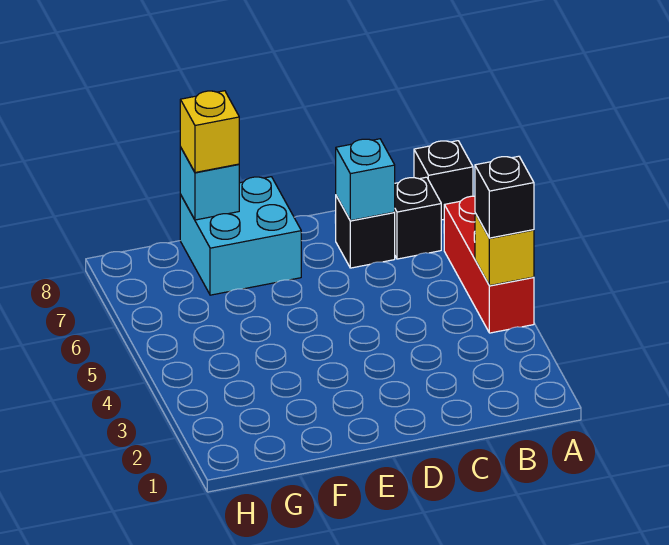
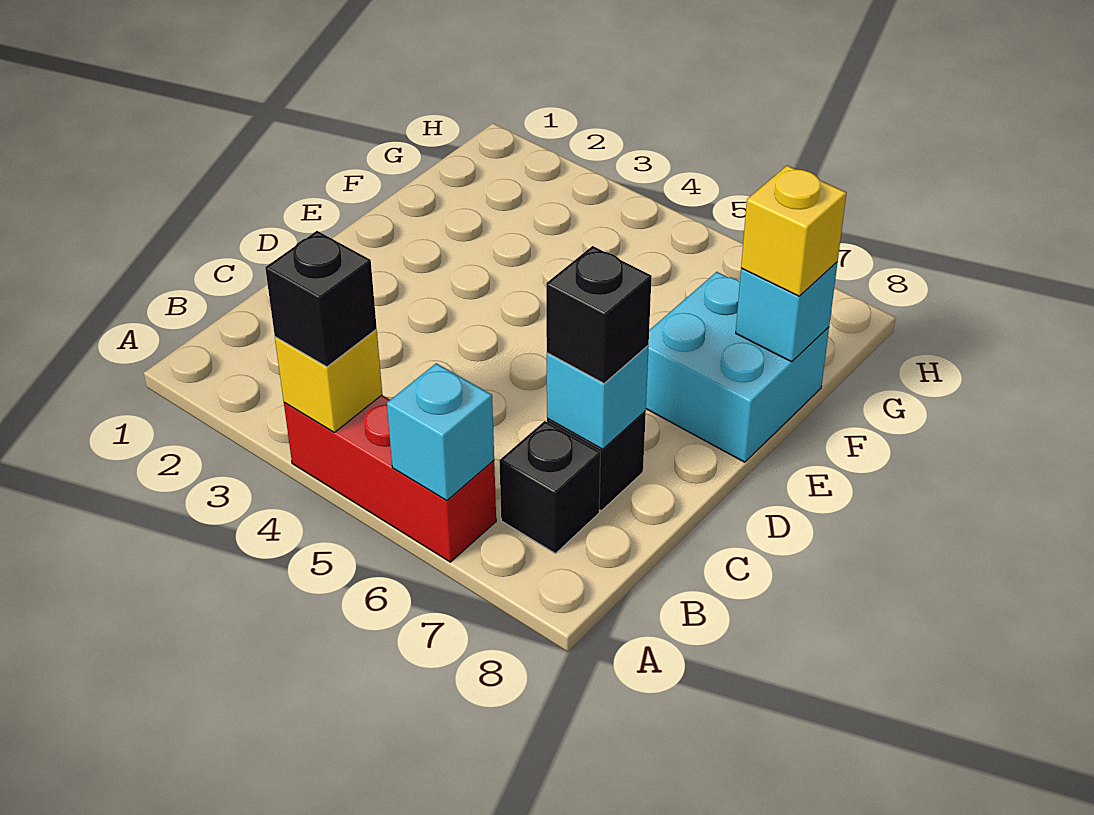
none -> cyan 1x1 brick [387,363,494,501]
black 1x1 brick [414,141,473,220] -> black 1x1 brick moved to [546,246,652,383]

